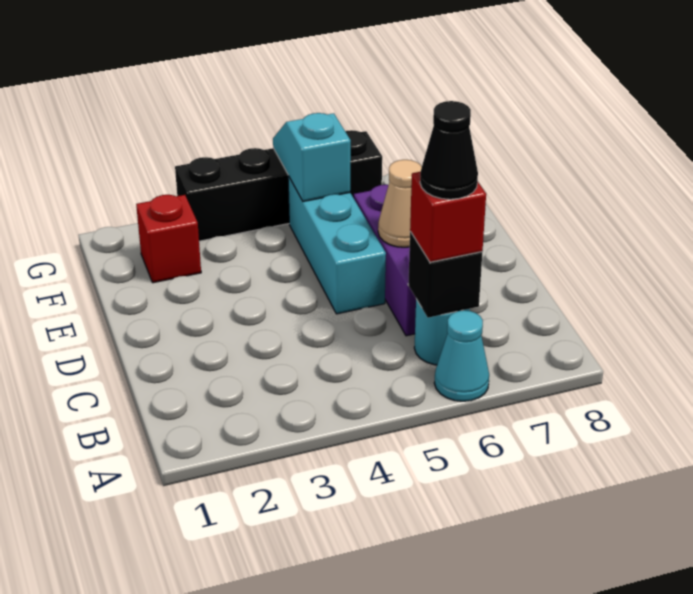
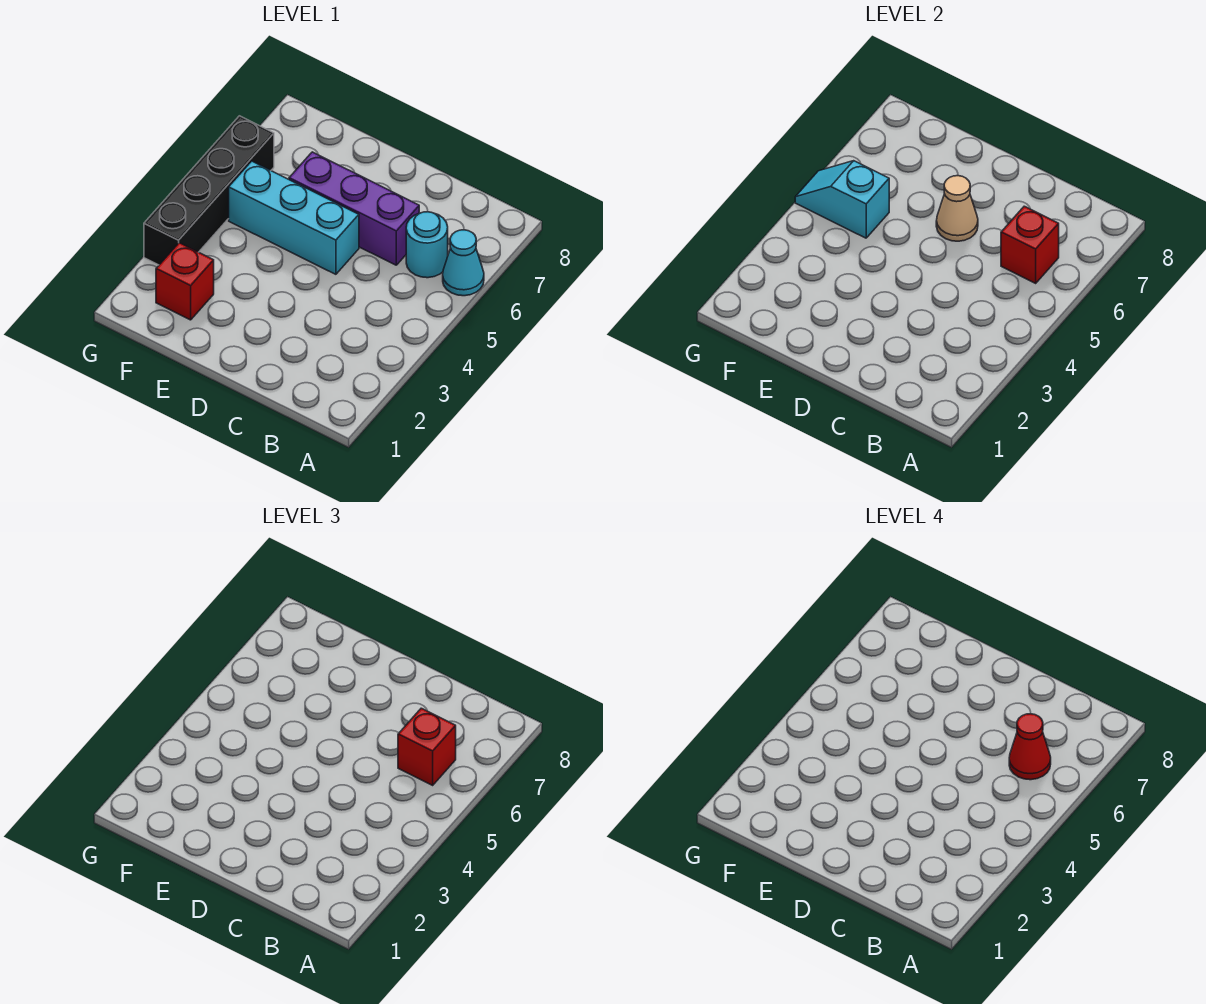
black 1x1 brick [408,231,482,318] -> red 1x1 brick [1001,206,1059,283]
black 1x1 cone [420,101,478,199] -> red 1x1 cone [1009,714,1051,780]

